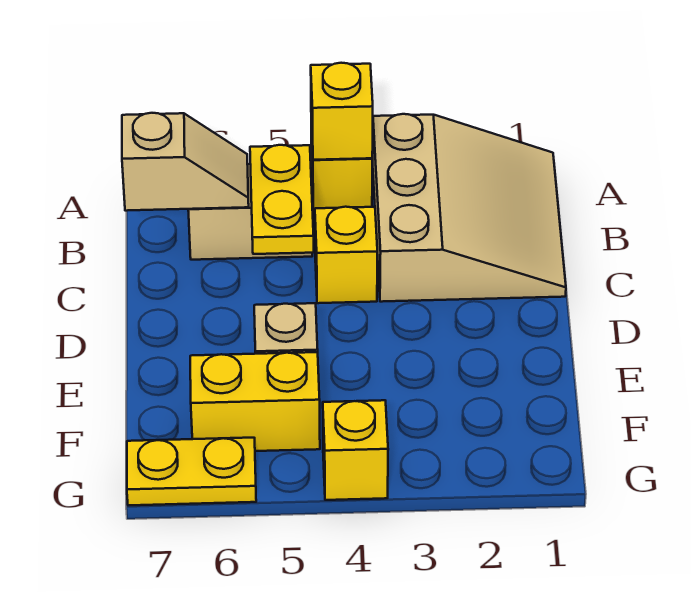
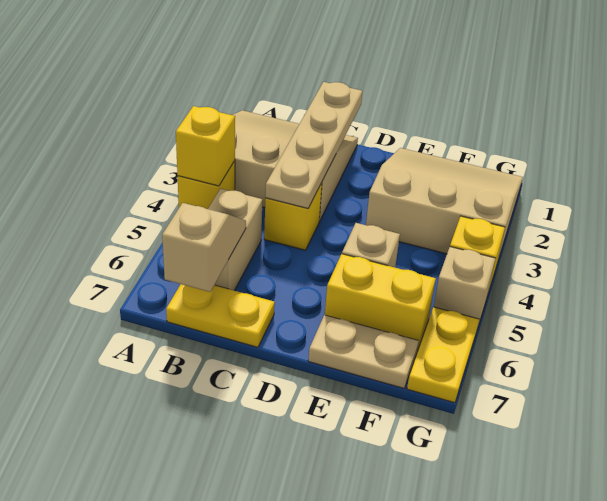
yellow 1x2 plate [250,145,314,254] -> yellow 1x2 plate moved to [166,284,275,347]
none -> tan 1x4 plate [265,82,362,208]
none -> tan 3x3 slope [366,148,523,263]
none -> tan 1x2 plate [308,315,419,388]
yellow 1x2 brick [190,352,320,451] -> yellow 1x2 brick turned to [325,254,436,352]
none -> tan 1x1 brick [434,247,496,326]

